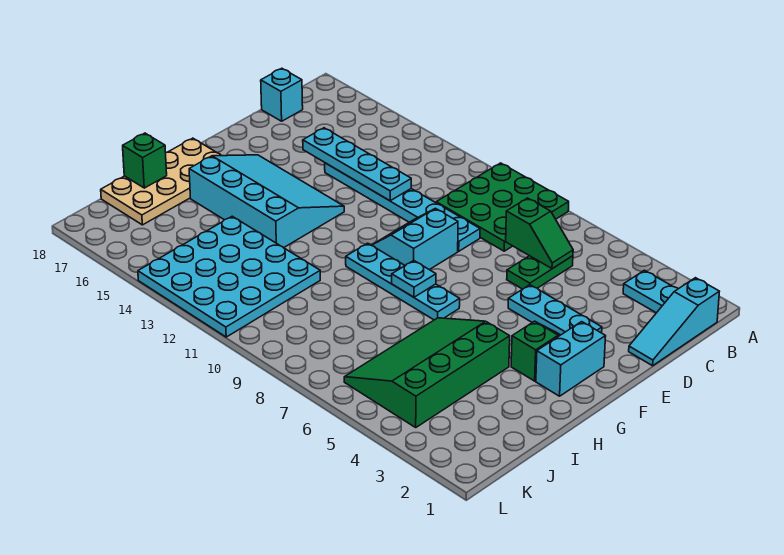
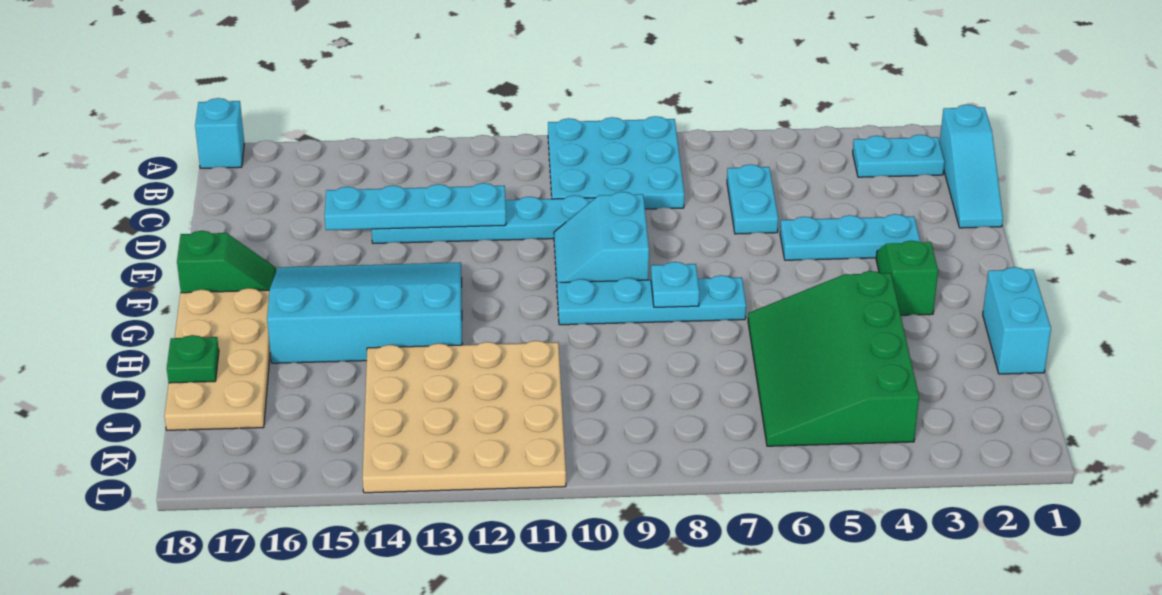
green 3x3 plate [436,163,569,251] -> cyan 3x3 plate [548,116,684,209]
green 1x2 plate [507,256,573,289] -> cyan 1x2 plate [727,164,778,234]
green 1x2 slope [506,198,573,269] -> green 1x2 slope moved to [177,231,276,293]
cyan 1x1 brick [261,68,303,121] -> cyan 1x1 brick moved to [195,98,244,168]
cyan 1x2 brick [536,322,606,396] -> cyan 1x2 brick moved to [983,267,1051,374]
cyan 4x4 plate [138,216,320,337] -> tan 4x4 plate [363,341,566,493]
green 1x1 brick [123,133,167,188] -> green 1x1 plate [167,335,219,383]

